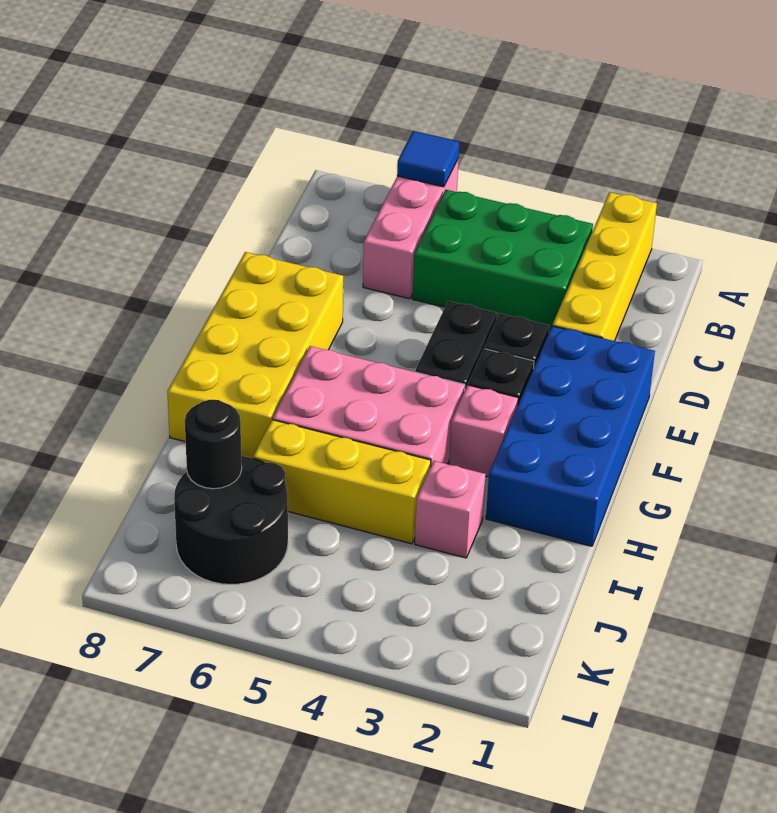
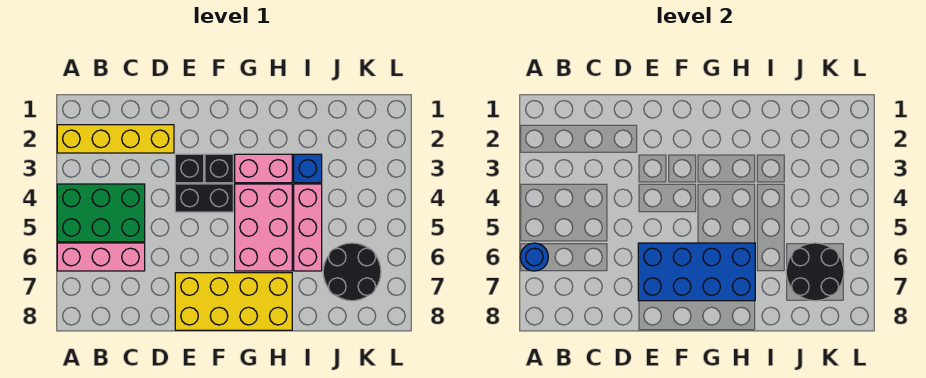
blue 1x1 tile [397,131,459,187] -> blue 1x1 round brick [520,243,548,271]
green 2x3 brick [412,190,593,332] -> green 2x3 brick turned to [57,184,145,242]
blue 2x4 brick [486,326,655,546] -> blue 2x4 brick moved to [638,243,755,301]
pink 1x1 brick [449,385,518,477] -> pink 1x2 brick [235,154,292,183]
pink 1x1 brick [415,461,486,558] -> blue 1x1 brick [294,154,322,183]
yellow 1x3 brick [253,420,431,544] -> pink 1x3 brick [294,184,322,271]
black 1x1 round brick [185,400,242,489] -> black 2x2 round brick [786,243,844,301]

